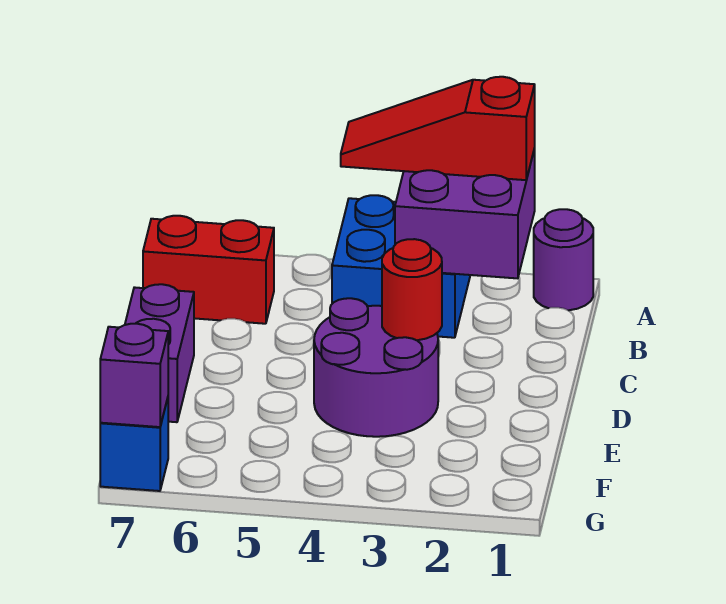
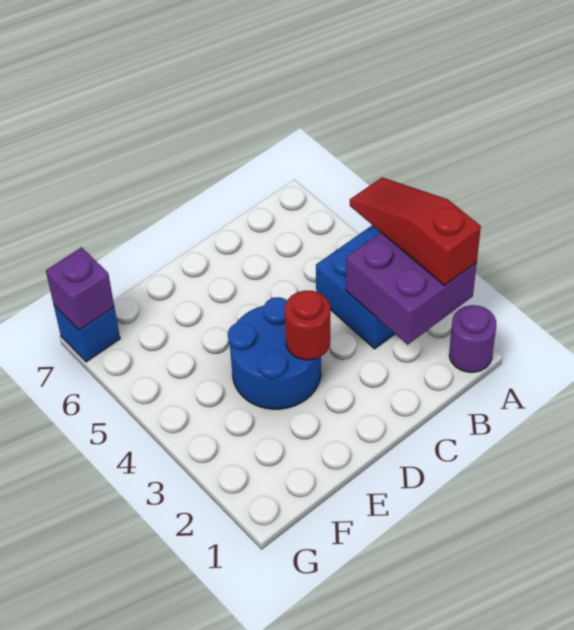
red 1x2 brick [143,216,274,324] -> none
purple 2x2 round brick [314,298,438,437] -> blue 2x2 round brick [228,297,321,409]
purple 1x2 brick [125,284,194,422] -> none

